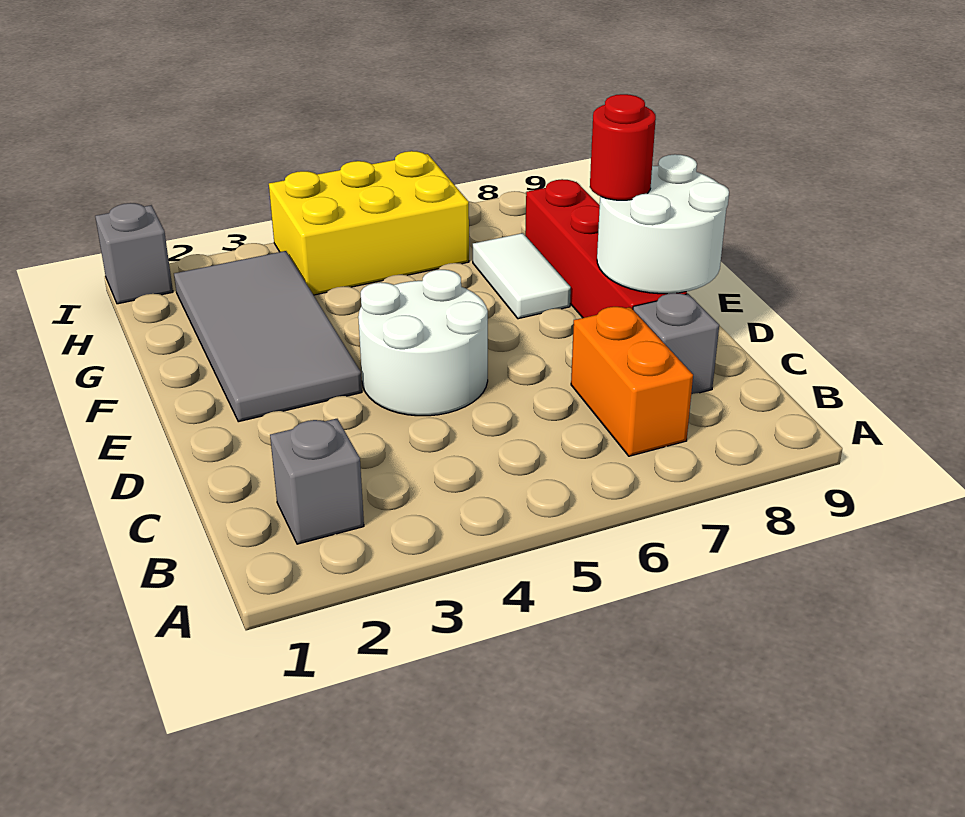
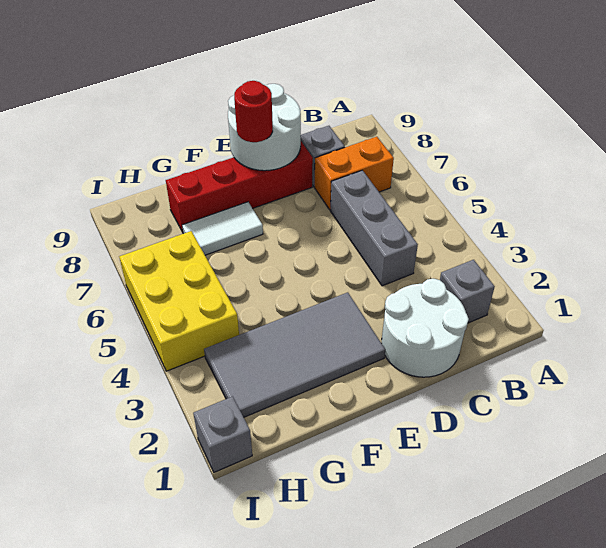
none -> grey 1x3 brick [330,170,418,286]
white 2x2 round brick [358,270,488,416] -> white 2x2 round brick moved to [382,279,469,377]

